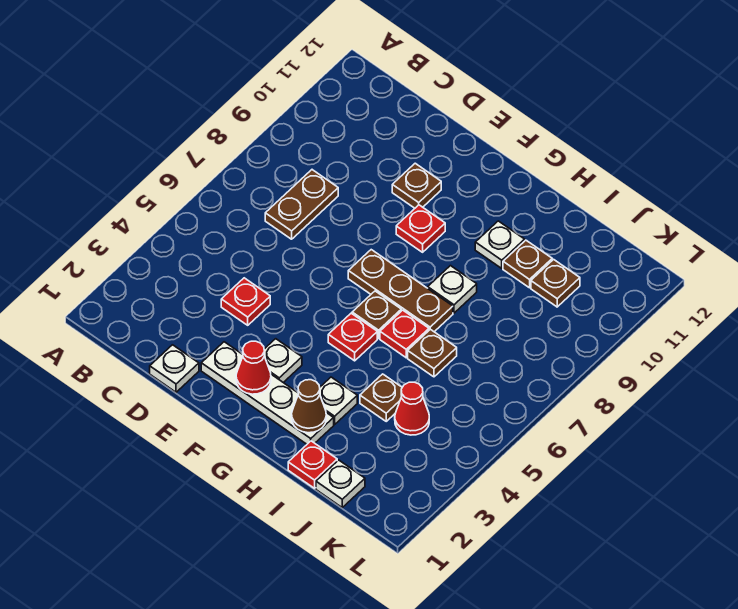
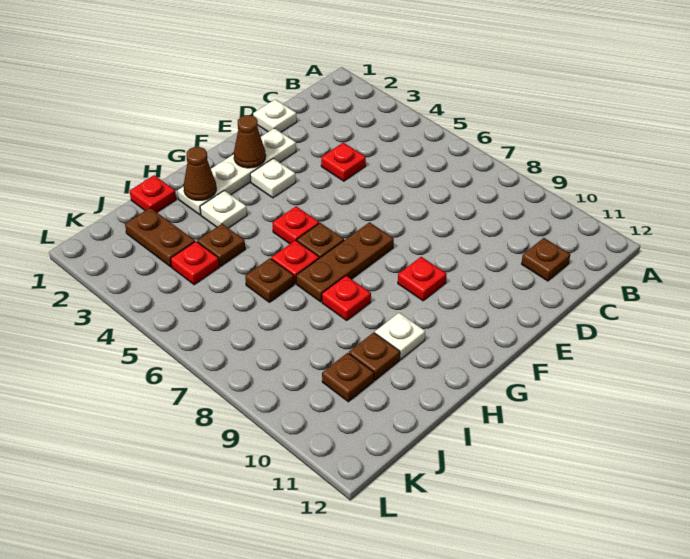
brown 1x2 plate [265,170,338,239] -> brown 1x2 plate moved to [125,208,195,267]
brown 1x1 plate [392,163,441,208] -> brown 1x1 plate moved to [522,238,570,281]
red 1x1 cone [236,341,271,394] -> brown 1x1 cone [234,115,266,168]
white 1x1 plate [428,266,477,313] -> red 1x1 plate [322,276,371,320]
white 1x1 plate [316,460,365,507] -> none
red 1x1 cone [395,382,429,435] -> red 1x1 plate [171,241,219,285]

